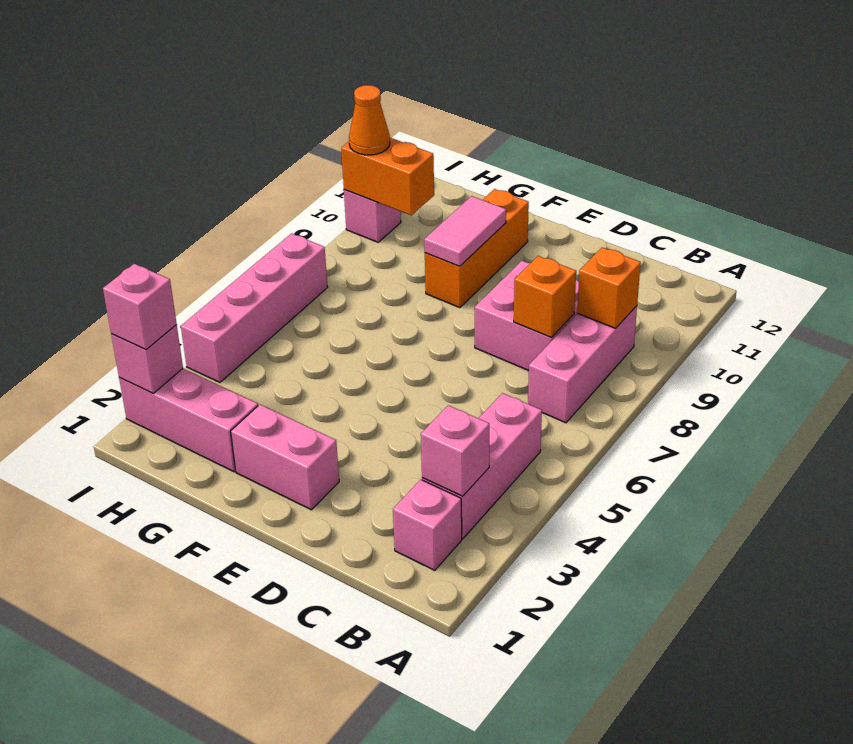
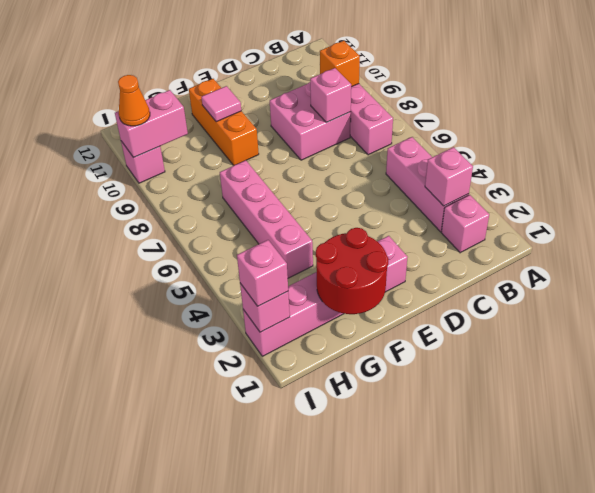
orange 1x1 brick [514,256,576,337] -> pink 1x1 brick [310,68,351,123]
none -> red 2x2 round brick [316,228,388,314]
pink 1x2 tile [424,196,506,266] -> pink 1x1 tile [201,86,241,122]
orange 1x2 brick [341,138,434,215] -> pink 1x2 brick [115,90,188,158]
pink 1x4 brick [181,233,328,382] -> pink 1x4 brick moved to [220,160,313,278]

